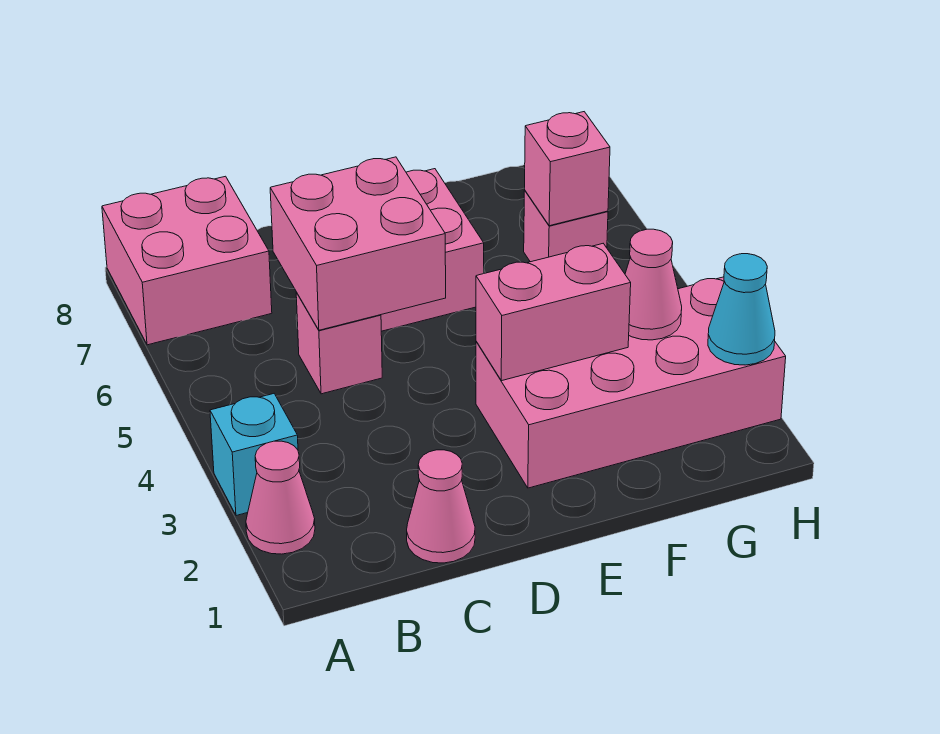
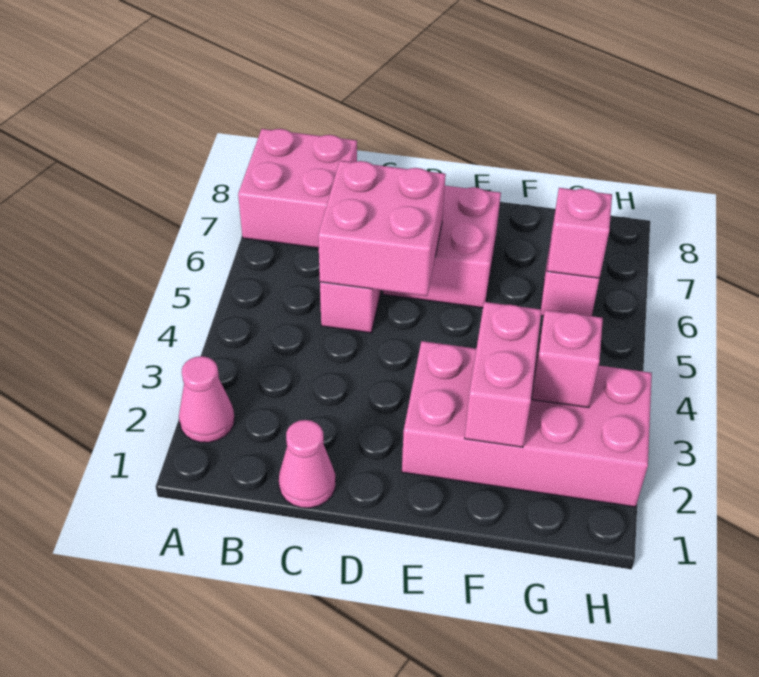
cyan 1x1 brick [210,394,298,516] -> none
pink 1x2 brick [476,244,631,381] -> pink 1x2 brick turned to [465,302,542,447]
pink 1x1 cone [625,229,682,340] -> pink 1x1 brick [532,310,603,408]
cyan 1x1 cone [708,254,775,365] -> none

